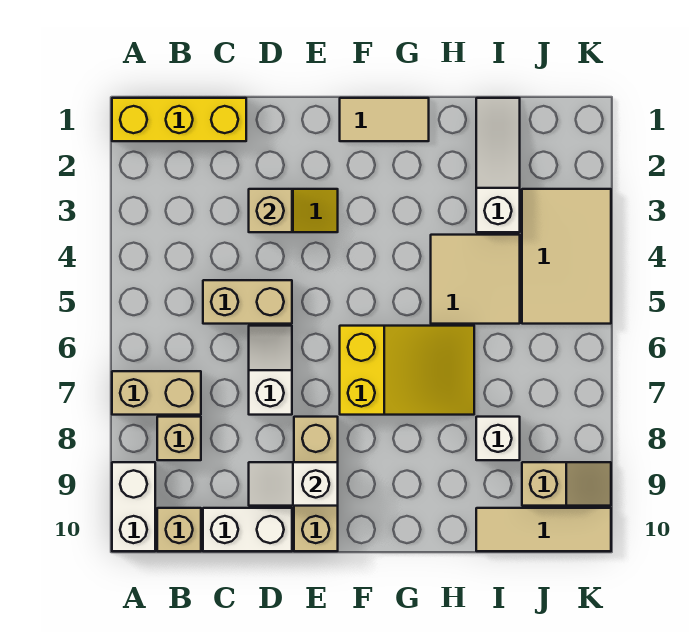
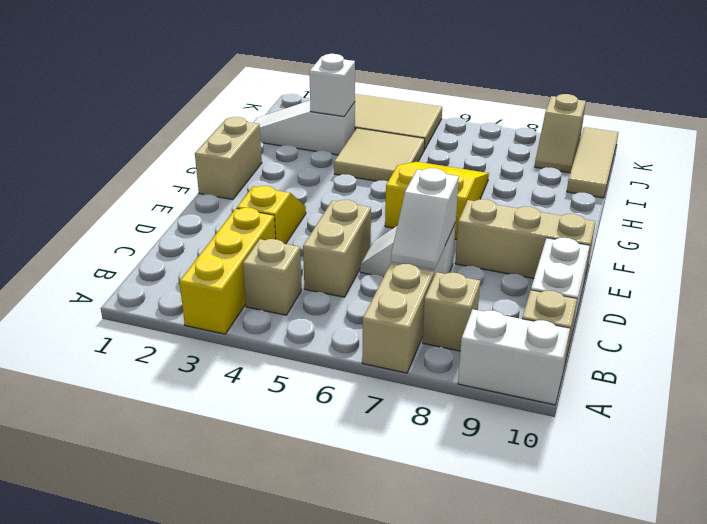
yellow 1x3 brick [112,98,246,141] -> yellow 1x3 brick moved to [179,208,276,334]
tan 1x1 brick [249,189,292,232] -> tan 1x1 brick moved to [243,239,302,315]
white 1x2 slope [249,462,338,506] -> white 1x2 slope moved to [391,168,459,270]
tan 1x2 tile [340,98,429,141] -> tan 1x2 brick [195,117,262,200]
white 1x1 brick [476,417,520,460] -> white 1x1 brick moved to [309,54,355,117]
tan 1x2 slope [522,462,611,506] -> tan 1x2 slope turned to [535,94,586,173]

